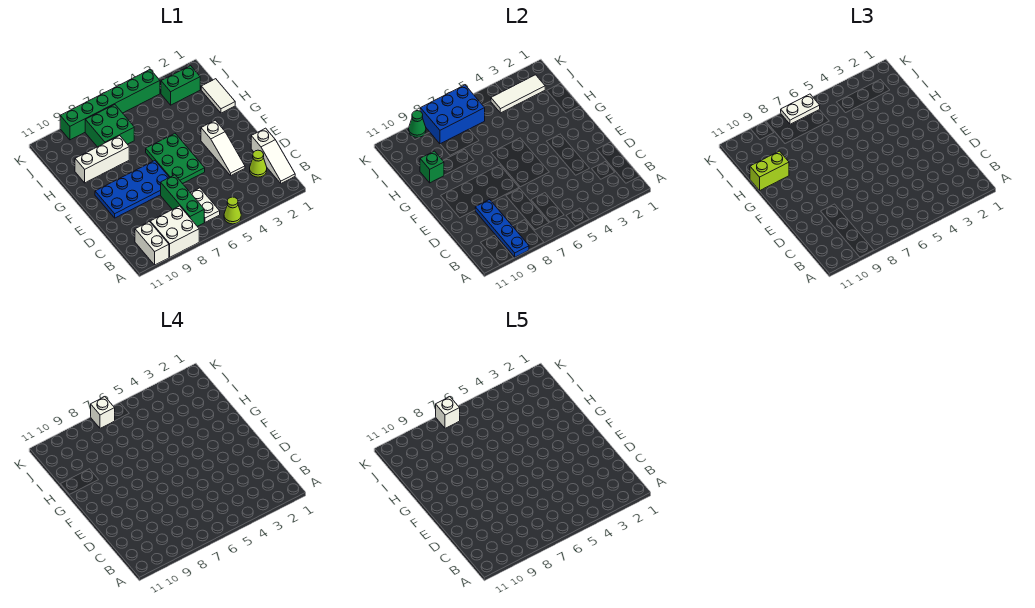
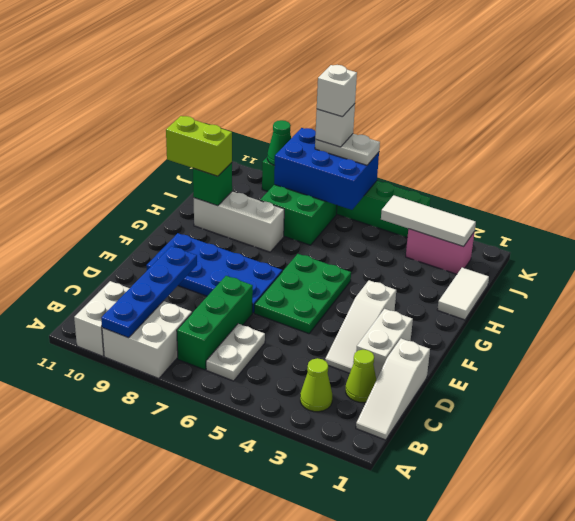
lime 1x1 cone [224,197,241,224] -> lime 1x1 cone moved to [300,358,332,412]
none -> white 1x2 brick [356,309,413,379]
green 1x2 brick [161,66,200,105] -> pink 1x2 brick [406,229,474,274]

